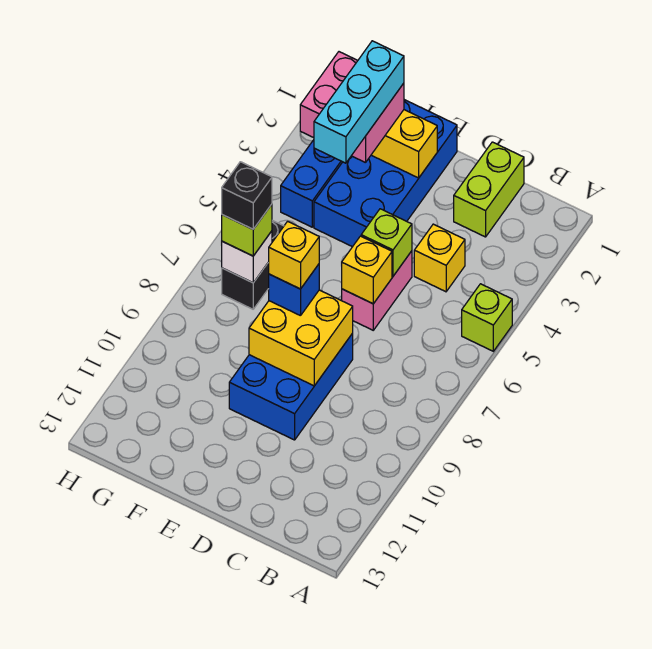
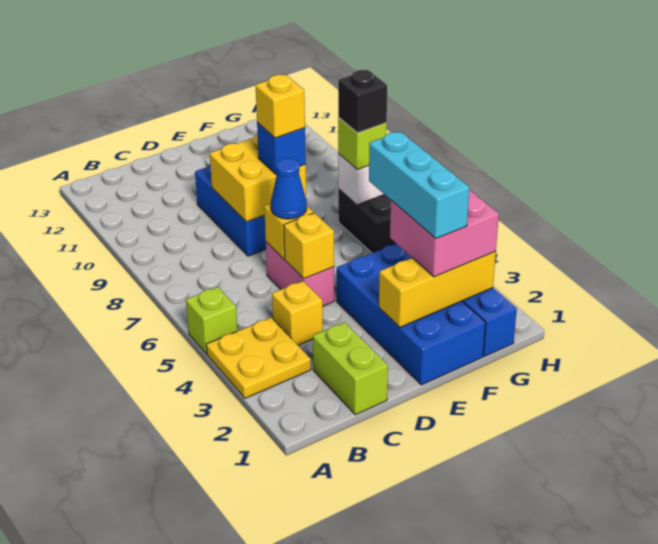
none -> yellow 2x2 plate [206,318,311,398]
lime 1x1 brick [361,209,412,276] -> yellow 1x1 brick [284,213,334,279]
none -> blue 1x1 cone [271,158,307,219]

